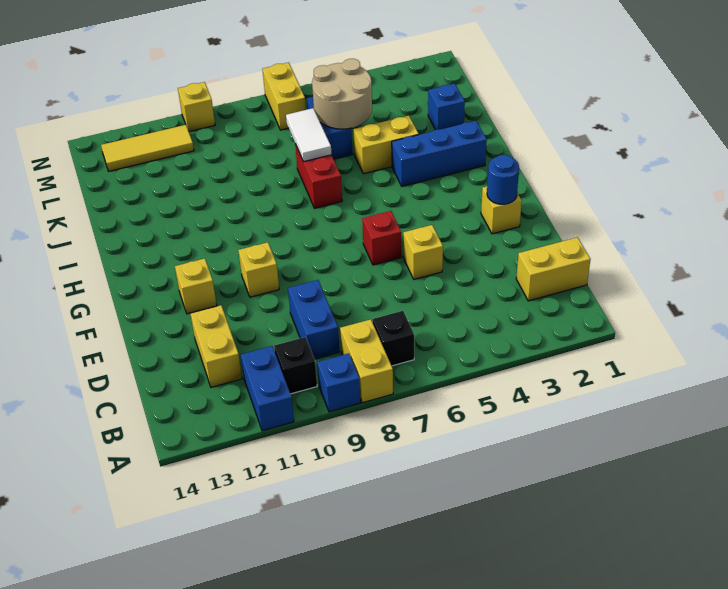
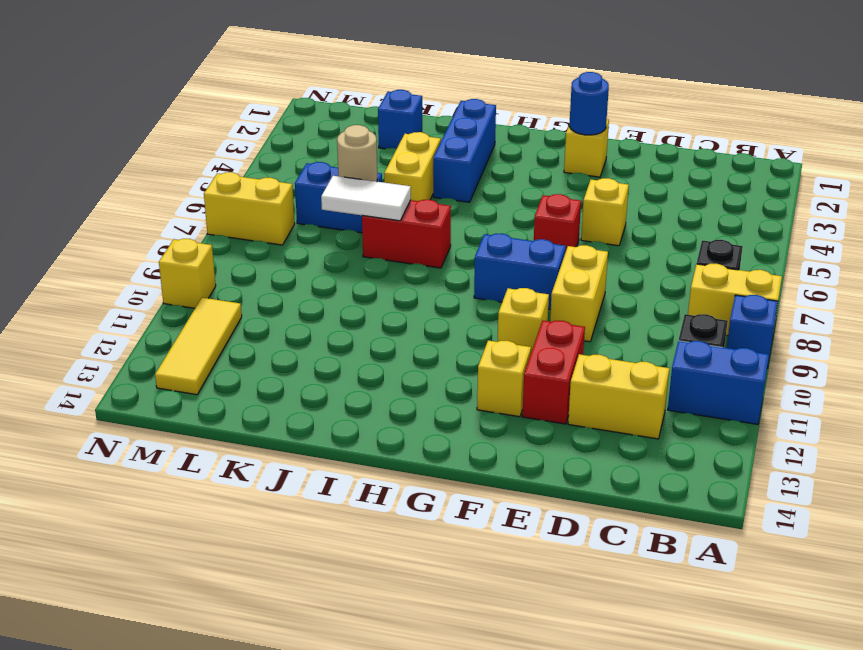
yellow 1x2 brick [516,237,590,301] -> yellow 1x2 brick moved to [550,245,608,342]
blue 1x2 brick [288,280,340,359] -> blue 1x2 brick moved to [474,234,566,309]
none -> red 1x2 brick [522,321,585,424]
tan 2x2 round brick [312,59,372,129] -> tan 1x1 round brick [337,125,377,182]

